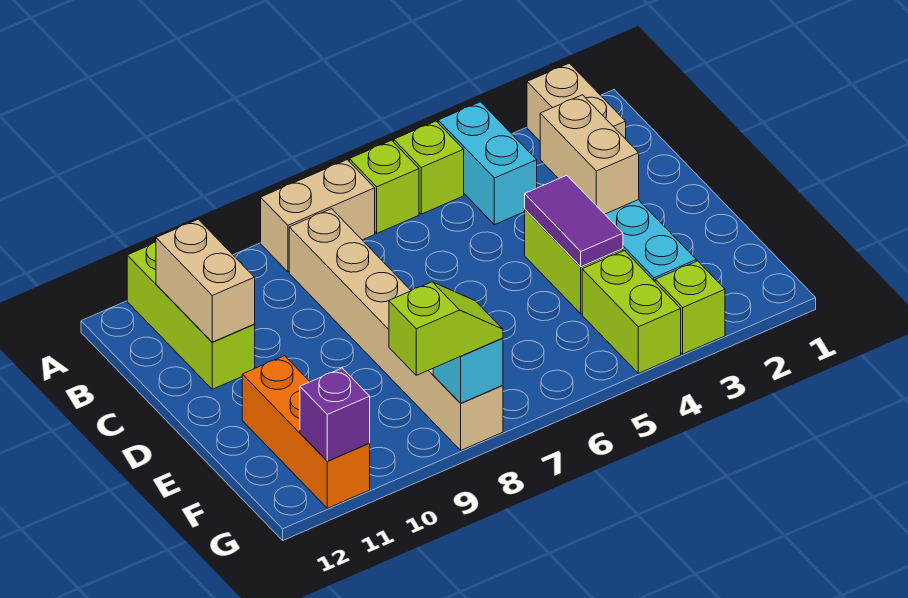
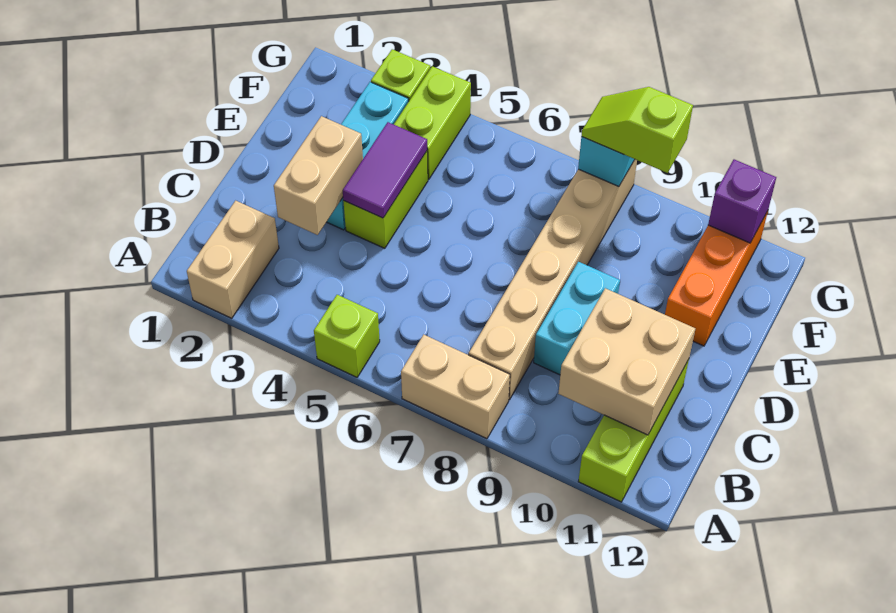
cyan 1x2 brick [438,102,537,225] -> cyan 1x2 brick moved to [534,262,620,375]
lime 1x1 brick [349,140,419,233] -> none
tan 1x2 brick [156,219,255,342] -> tan 2x2 brick [558,288,695,435]

